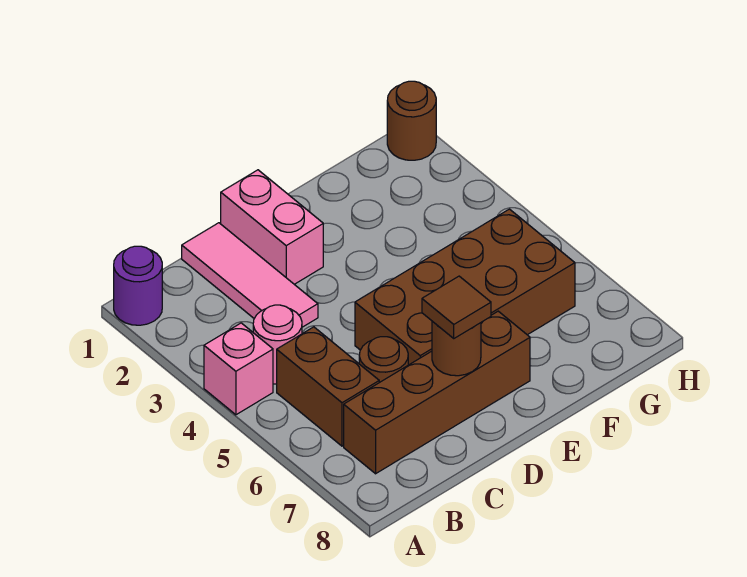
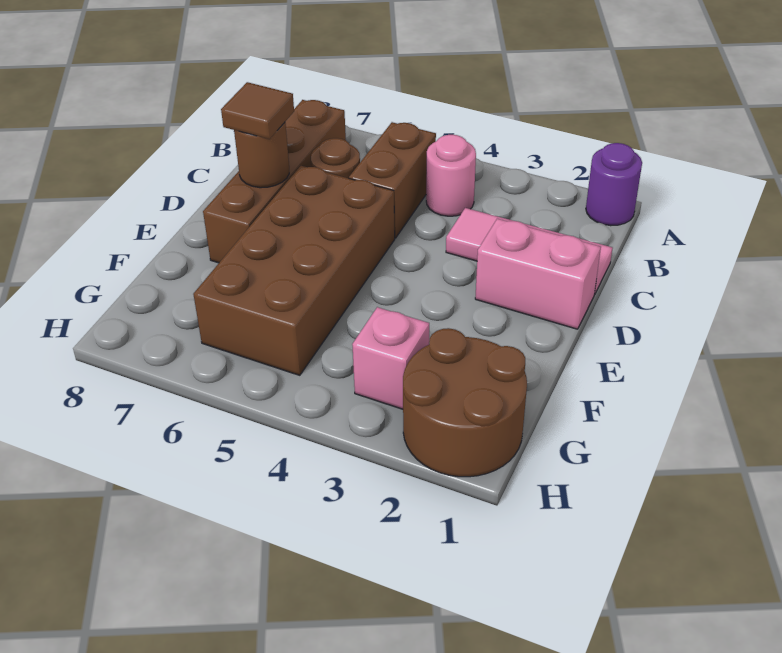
pink 1x1 brick [204,323,273,415] -> pink 1x1 brick moved to [352,307,429,409]
brown 1x2 brick [277,327,379,446] -> brown 1x2 brick turned to [349,122,436,238]
brown 1x1 round brick [387,81,436,160] -> brown 2x2 round brick [403,328,527,477]

